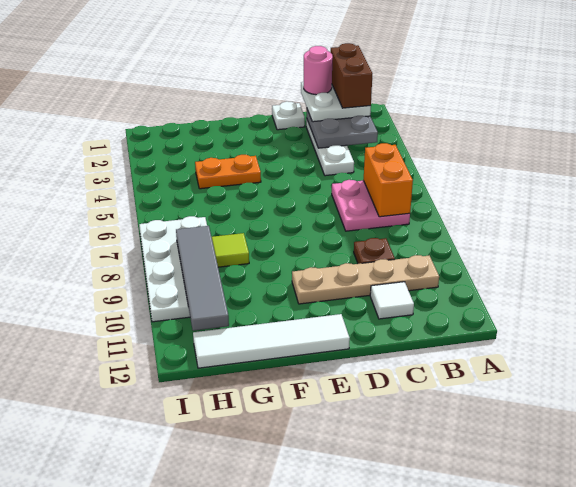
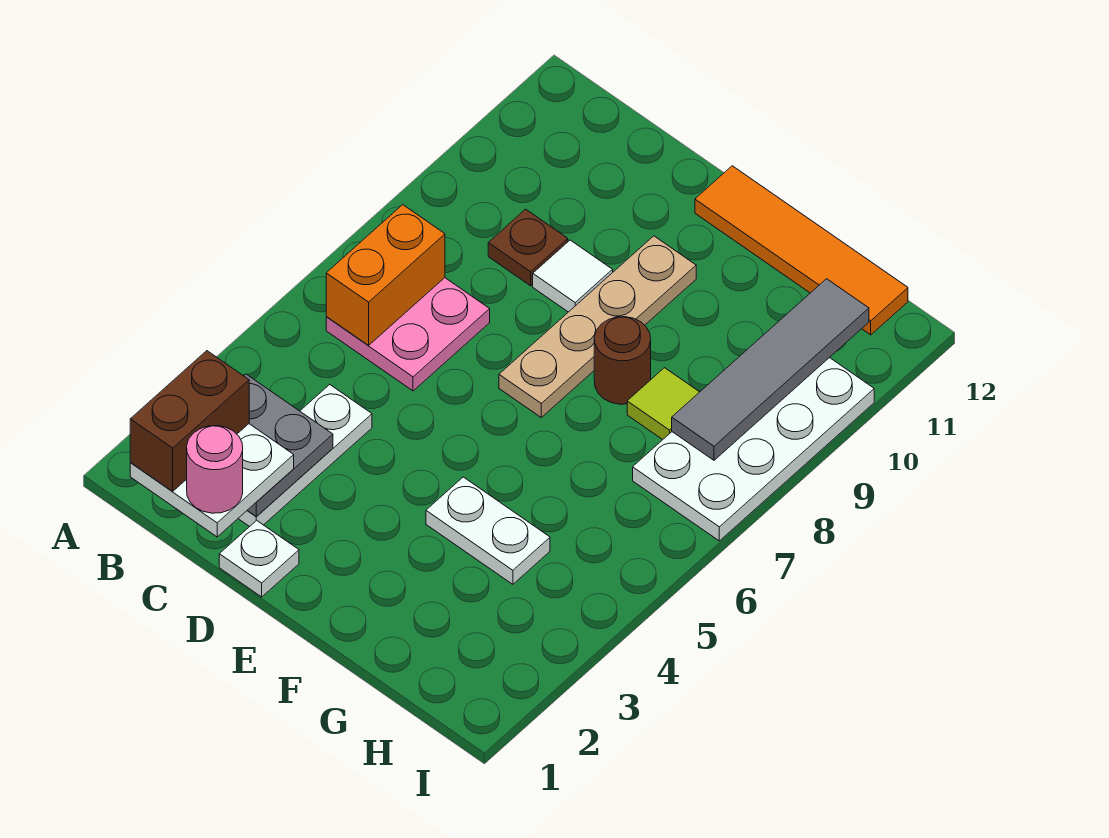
tan 1x4 plate [292,255,439,304] -> tan 1x4 plate turned to [499,236,696,417]
white 1x1 tile [370,282,414,319] -> white 1x1 tile moved to [533,240,613,312]
white 1x4 tile [193,314,350,368] -> orange 1x4 tile [695,166,908,335]
orange 1x2 plate [195,155,261,189] -> white 1x2 plate [426,477,550,584]
none -> brown 1x1 round brick [594,317,651,404]

